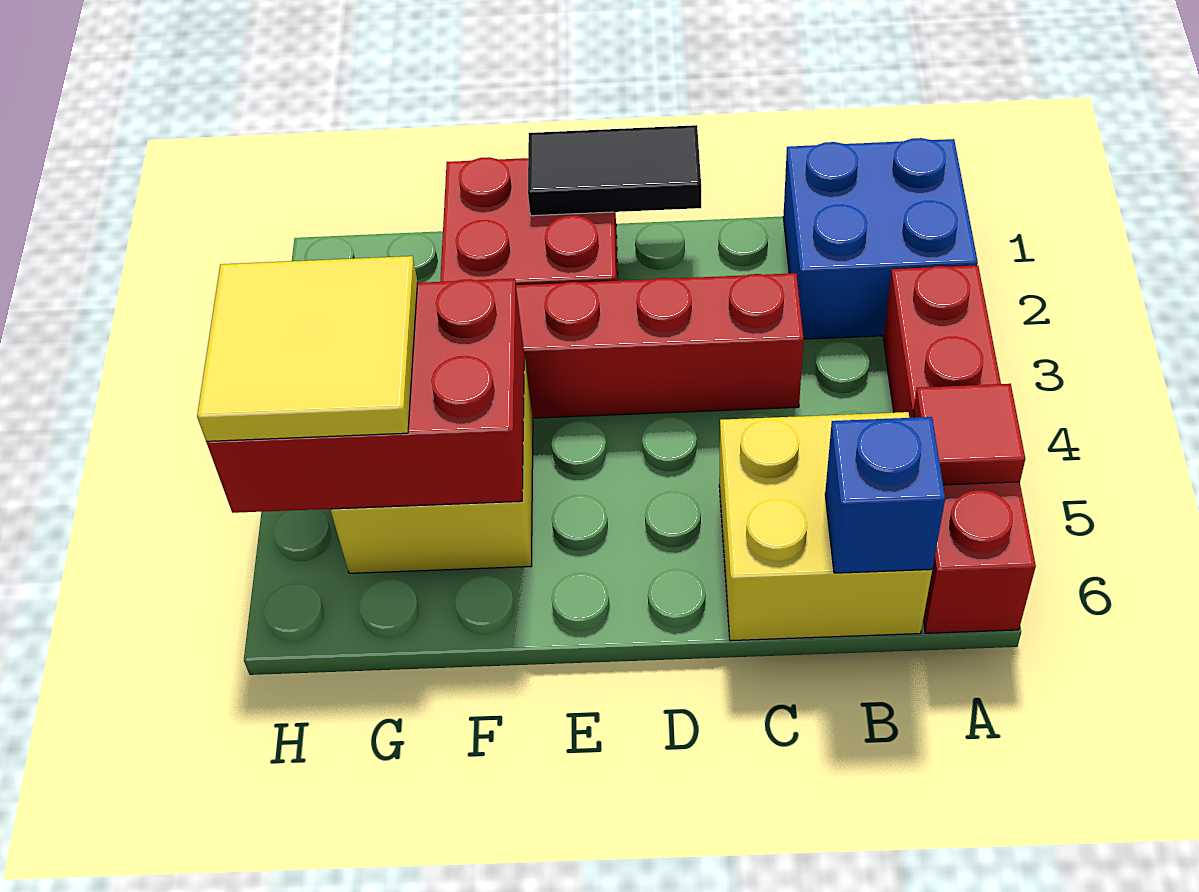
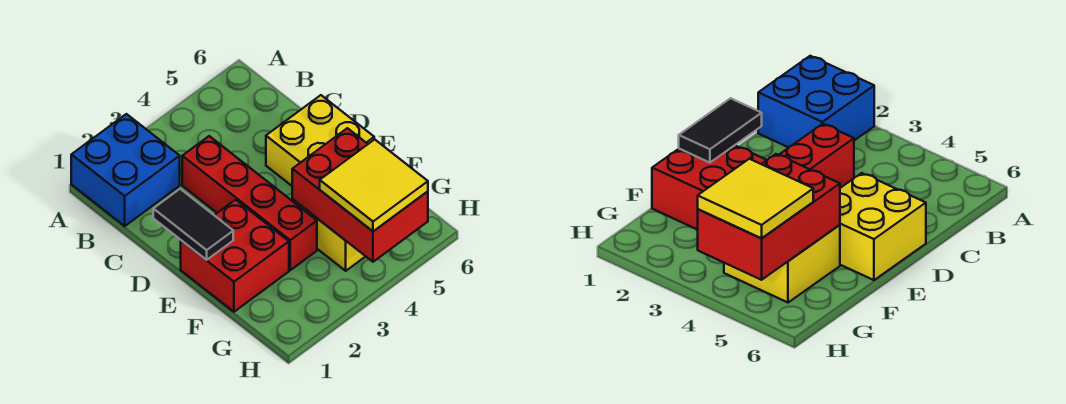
red 1x4 brick [883,265,1036,633] -> none
red 1x1 tile [913,384,1025,485] -> none
yellow 2x2 brick [719,412,932,641] -> yellow 2x2 brick moved to [266,95,374,186]
blue 1x1 brick [825,417,945,573] -> none

